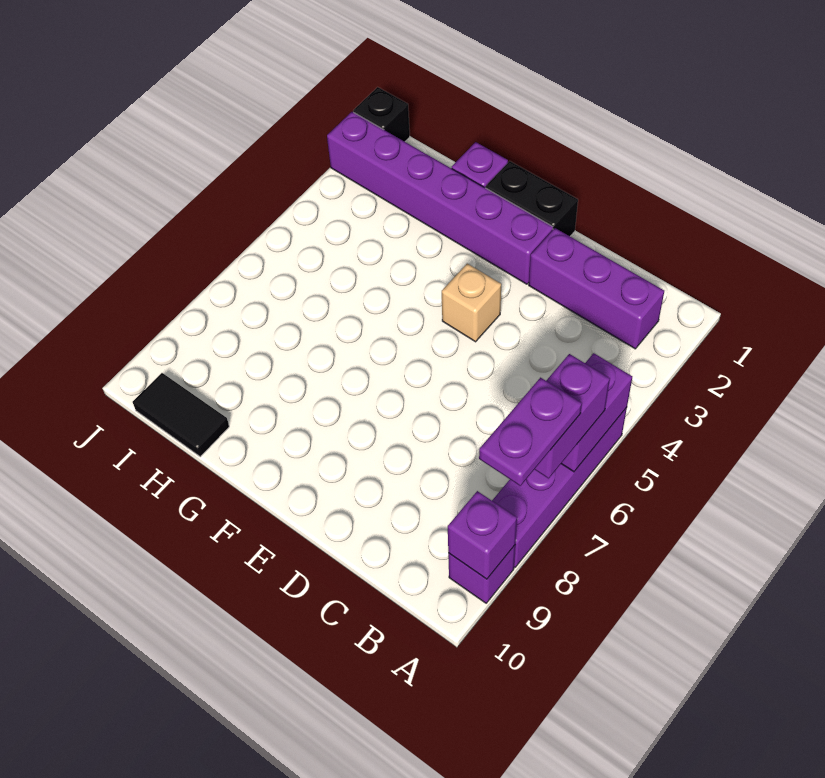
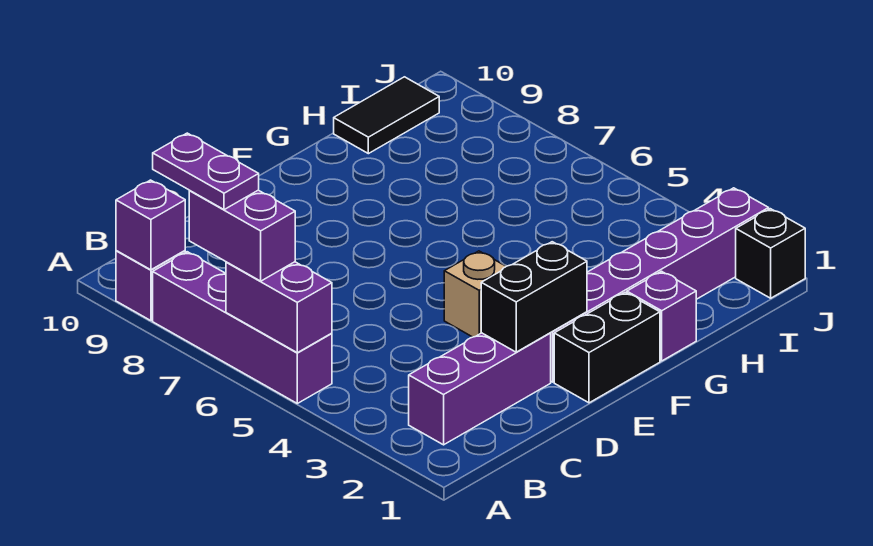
none -> black 1x2 brick [481,242,587,352]

